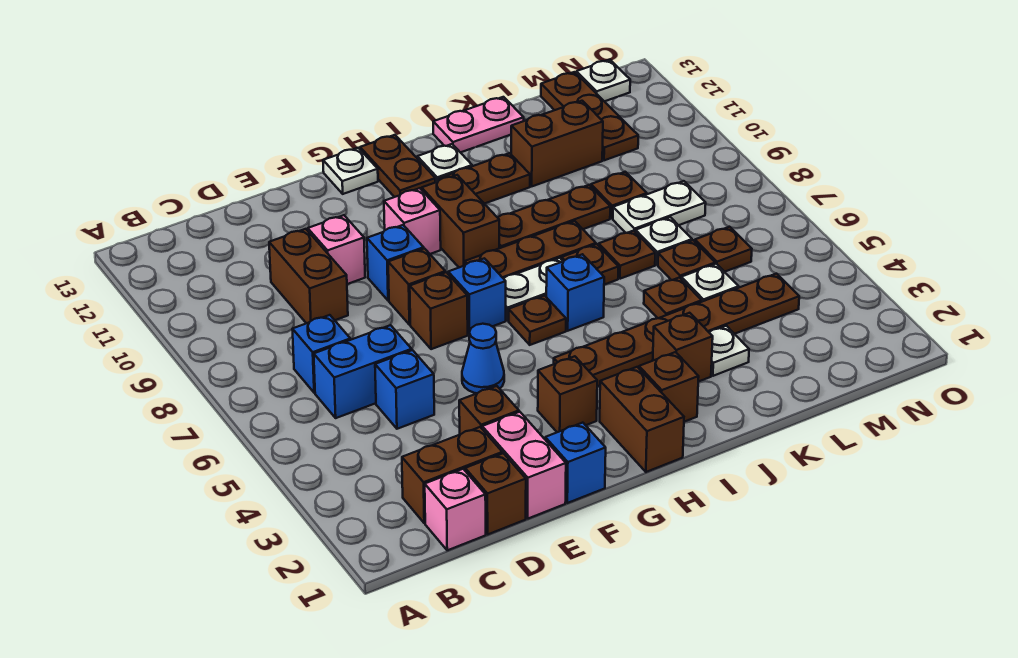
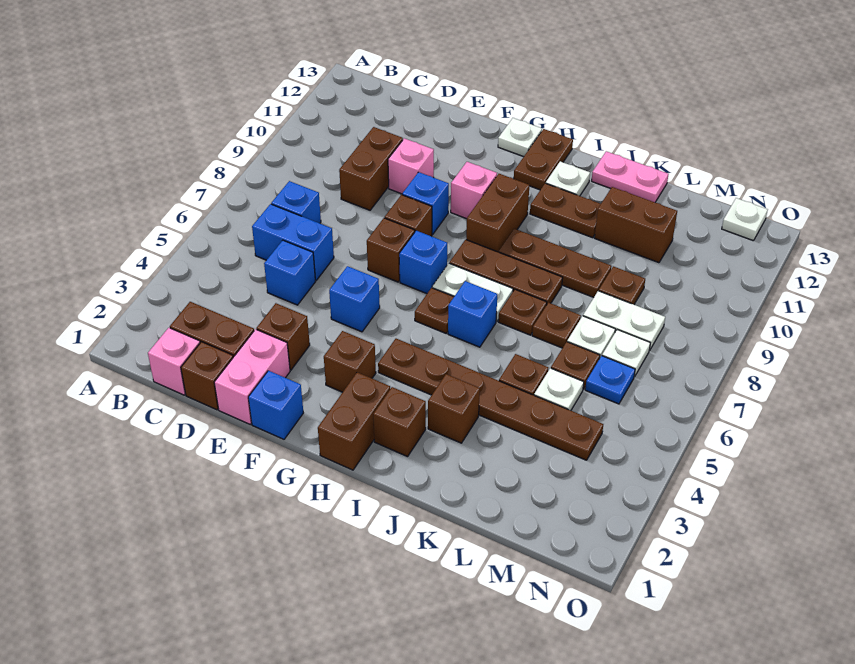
blue 1x1 cone [462,324,504,393] -> blue 1x1 brick [329,266,380,332]
white 1x1 plate [709,326,749,376] -> white 1x1 plate moved to [602,330,650,377]
brown 1x1 plate [695,227,752,272] -> blue 1x1 plate [585,356,635,404]
brown 1x3 plate [541,72,638,160] -> none

